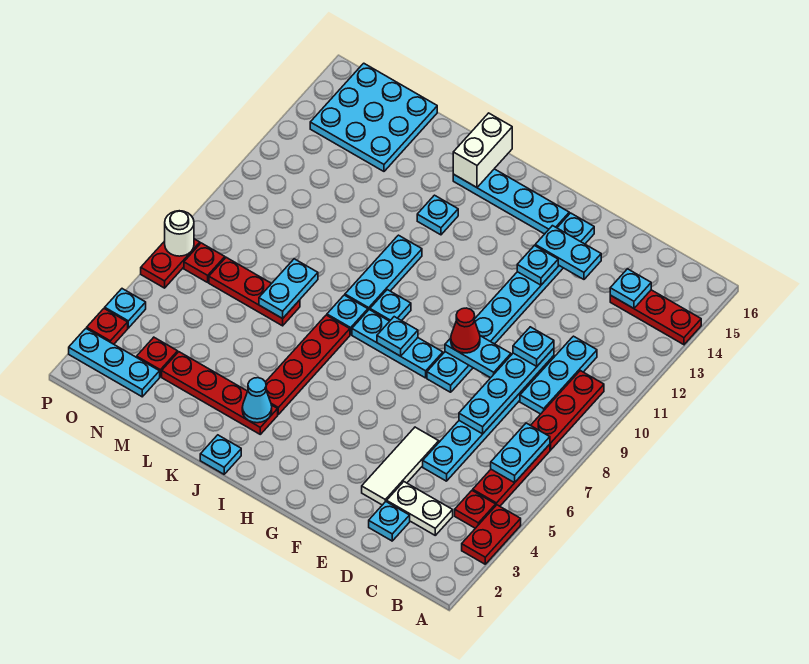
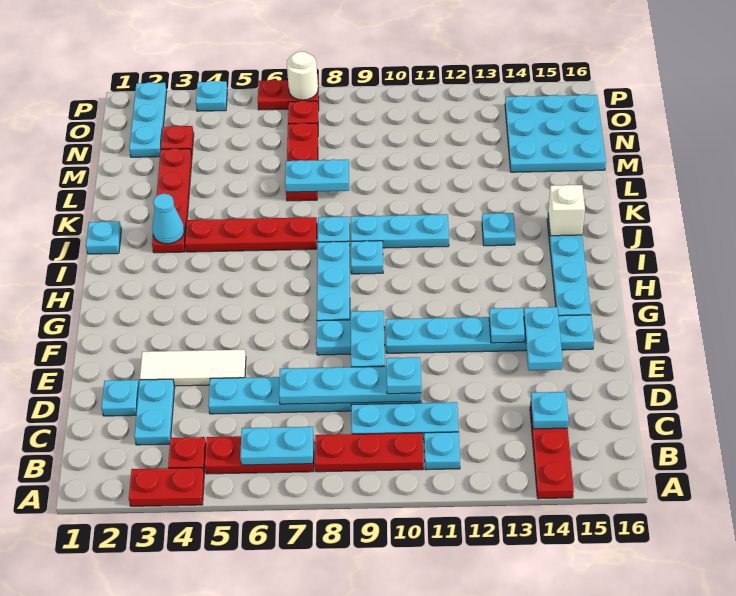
white 1x2 plate [387,482,453,535] -> cyan 1x2 plate [134,379,175,445]
red 1x1 cone [451,308,480,353] -> none
cyan 1x1 plate [377,317,418,356] -> cyan 1x1 plate moved to [424,432,460,470]
white 1x2 brick [453,113,512,187] -> white 1x1 brick [548,185,585,236]
red 1x1 plate [87,309,128,344] -> none

